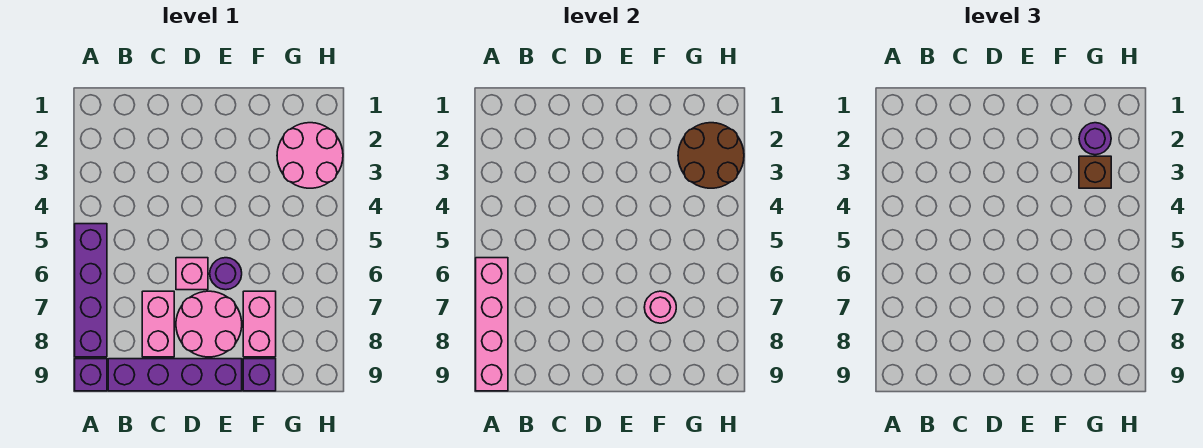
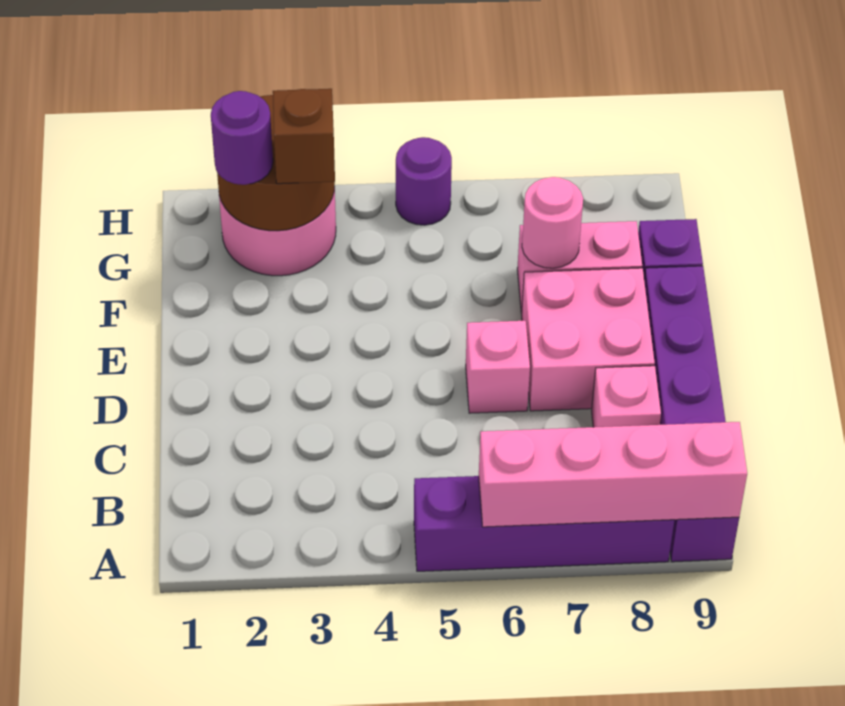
pink 1x2 brick [142,291,174,357] -> pink 1x1 brick [592,366,661,427]
pink 2x2 round brick [176,291,242,357] -> pink 2x2 brick [522,268,655,411]
purple 1x1 round brick [210,258,242,290] -> purple 1x1 round brick moved to [396,137,452,225]

